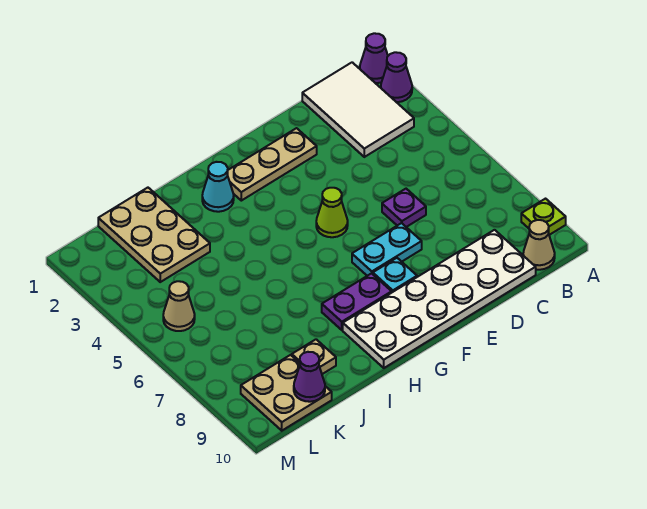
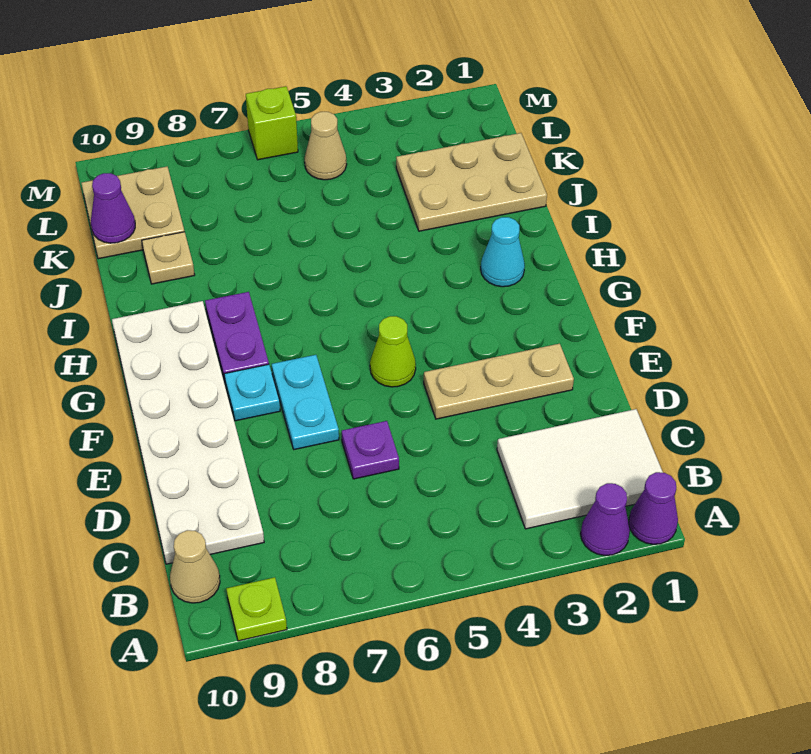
tan 1x3 plate [227,128,317,201] -> tan 1x3 plate turned to [424,344,574,419]
none -> lime 1x1 brick [246,86,298,160]

